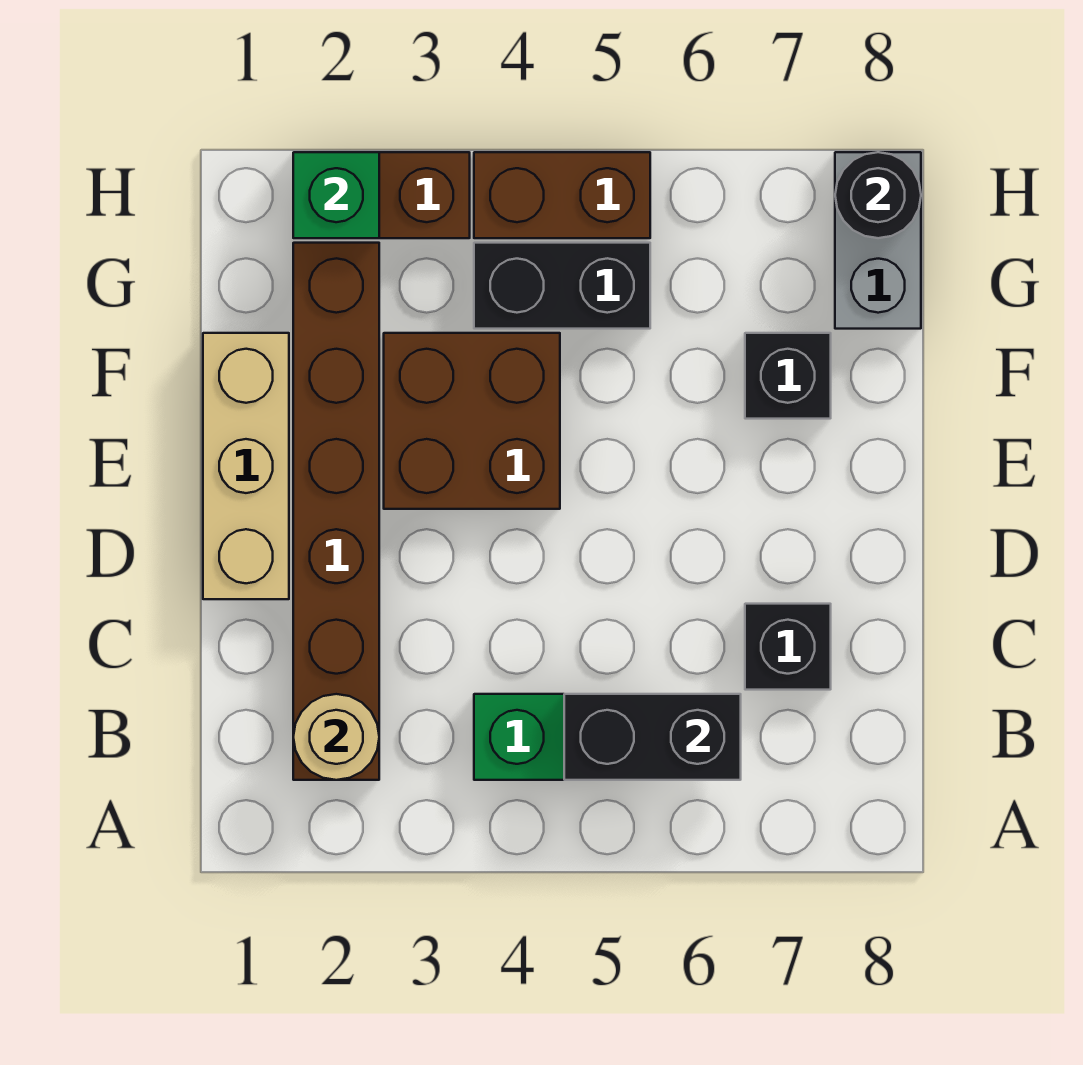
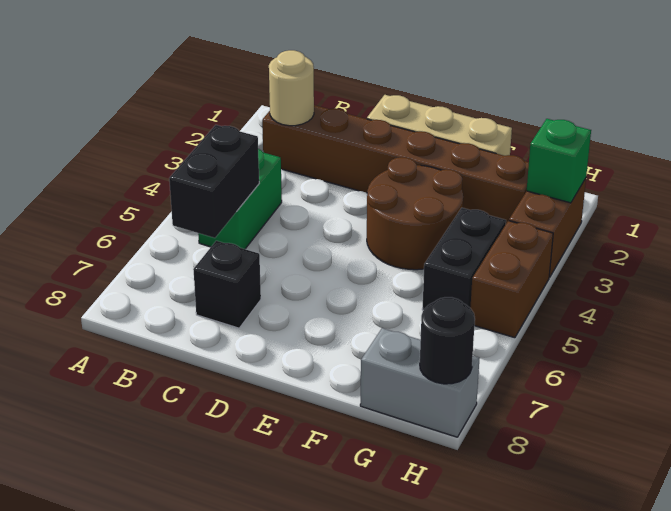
brown 2x2 brick [384,333,560,509] -> brown 2x2 round brick [367,157,463,270]
black 1x1 brick [745,333,831,419] -> none

